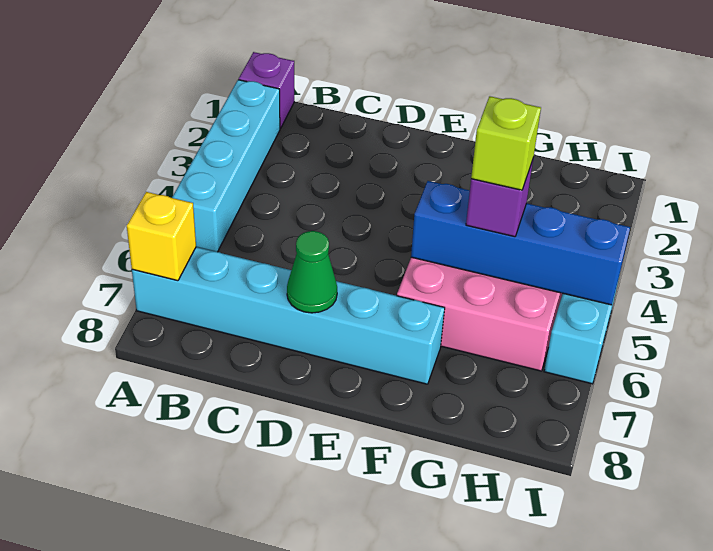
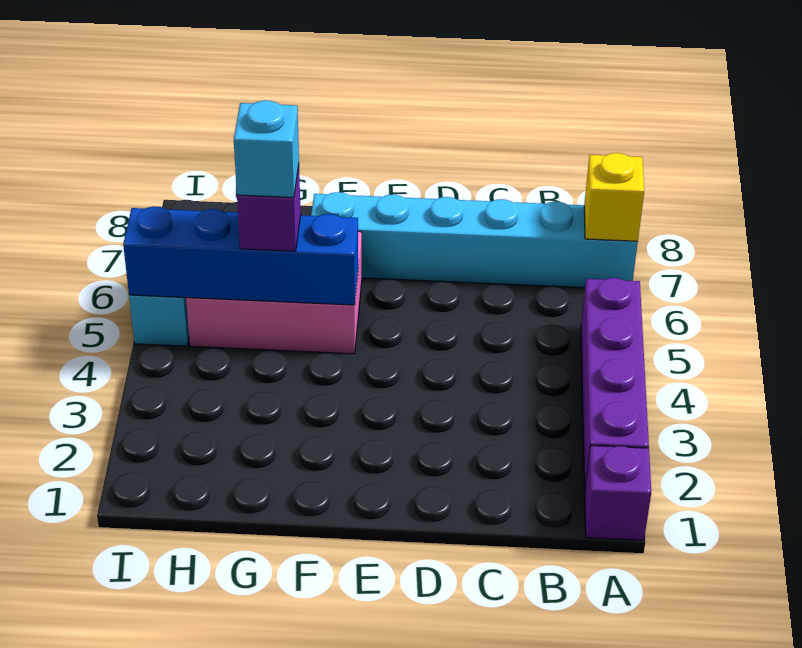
cyan 1x4 brick [172,80,280,252] -> purple 1x4 brick [581,278,649,487]
green 1x1 cone [287,231,337,313] -> none
lime 1x1 brick [471,96,541,190] -> cyan 1x1 brick [234,100,299,197]

